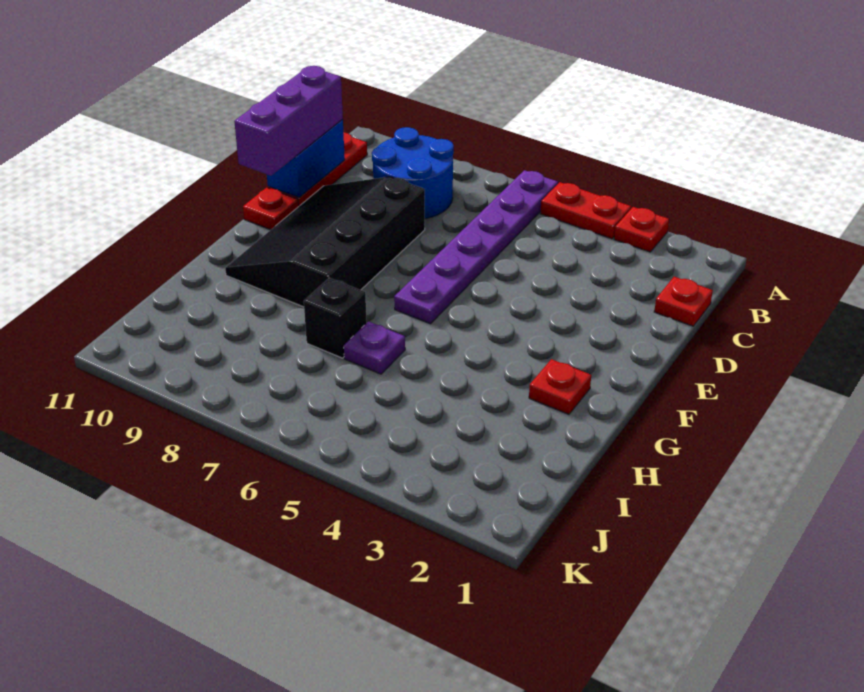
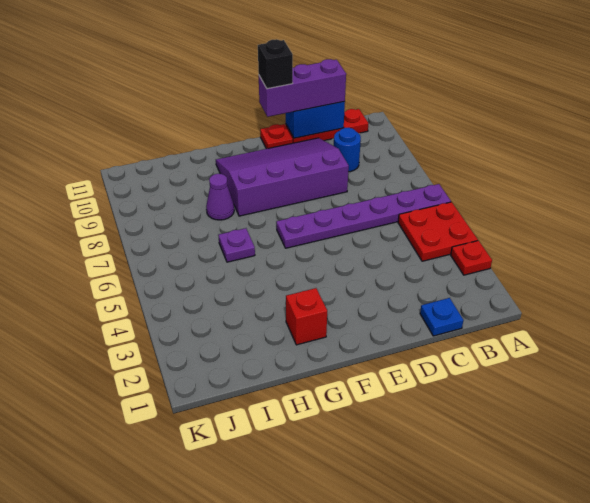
red 1x2 plate [541,182,631,239] -> red 2x2 plate [398,202,478,261]
blue 2x2 round brick [372,127,454,219] -> blue 1x1 round brick [334,127,361,172]
red 1x1 plate [654,277,713,326] -> blue 1x1 plate [420,298,463,336]
black 3x4 slope [225,177,425,307] -> purple 3x4 slope [216,138,349,216]
red 1x1 plate [529,359,591,414] -> red 1x1 brick [286,288,327,345]
black 1x1 brick [304,278,367,358] -> black 1x1 brick moved to [258,39,293,89]
none -> purple 1x1 cone [206,174,234,220]

